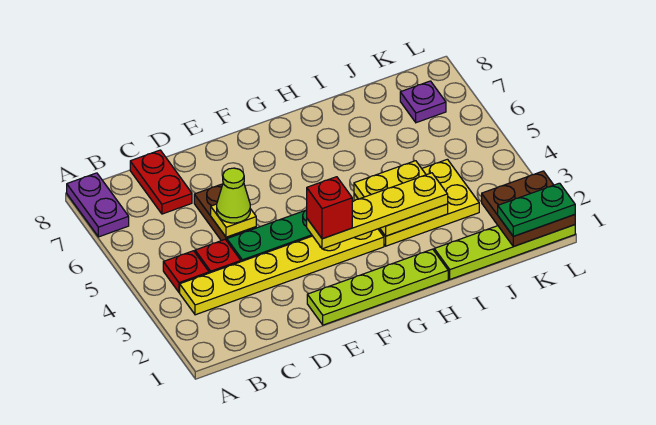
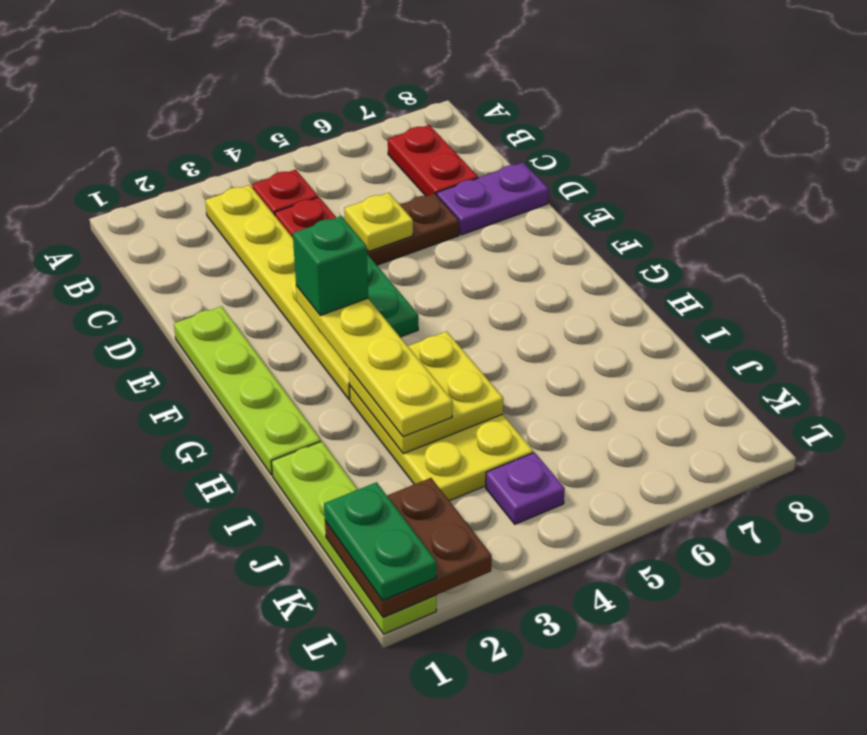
purple 1x2 plate [67,173,129,237] -> purple 1x2 plate moved to [437,163,548,235]
red 1x2 plate [130,150,192,214] -> red 1x2 plate turned to [388,125,478,196]
lime 1x1 cone [217,168,250,223] -> none
red 1x1 brick [307,177,352,239] -> green 1x1 brick [293,216,368,315]
purple 1x1 plate [400,81,446,123] -> purple 1x1 plate moved to [486,452,565,524]

